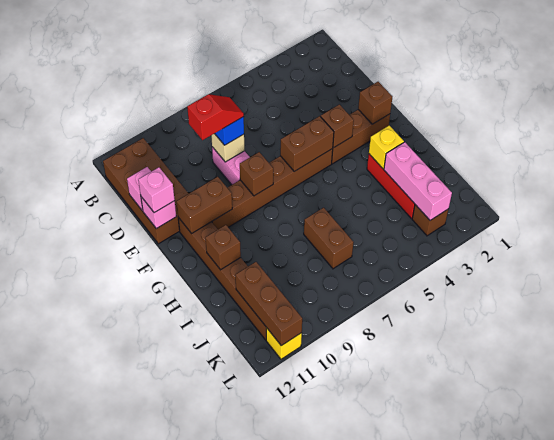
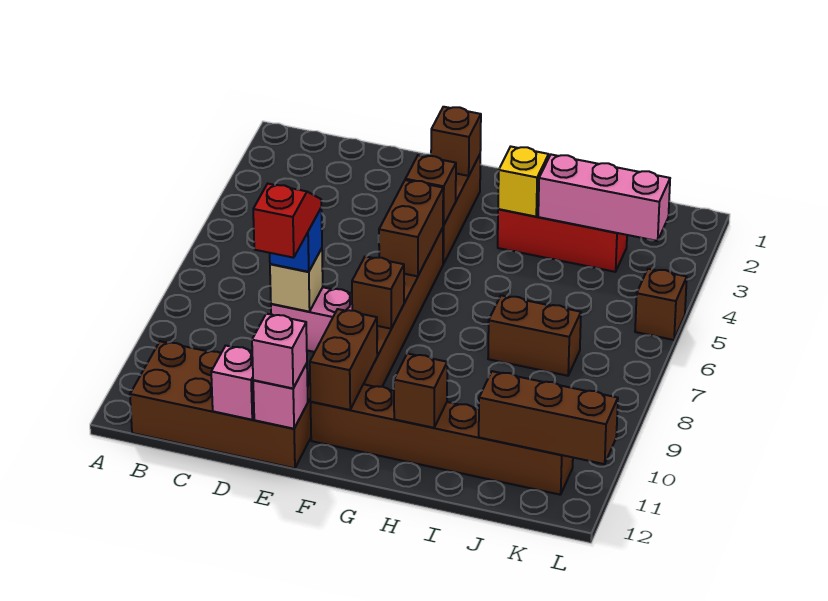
brown 1x1 brick [412,205,448,236] -> brown 1x1 brick moved to [635,269,687,340]
yellow 1x1 brick [266,328,302,359] -> none

